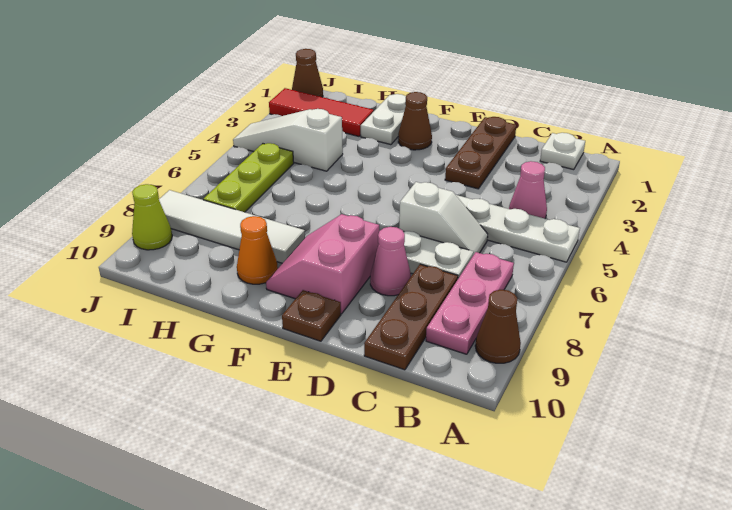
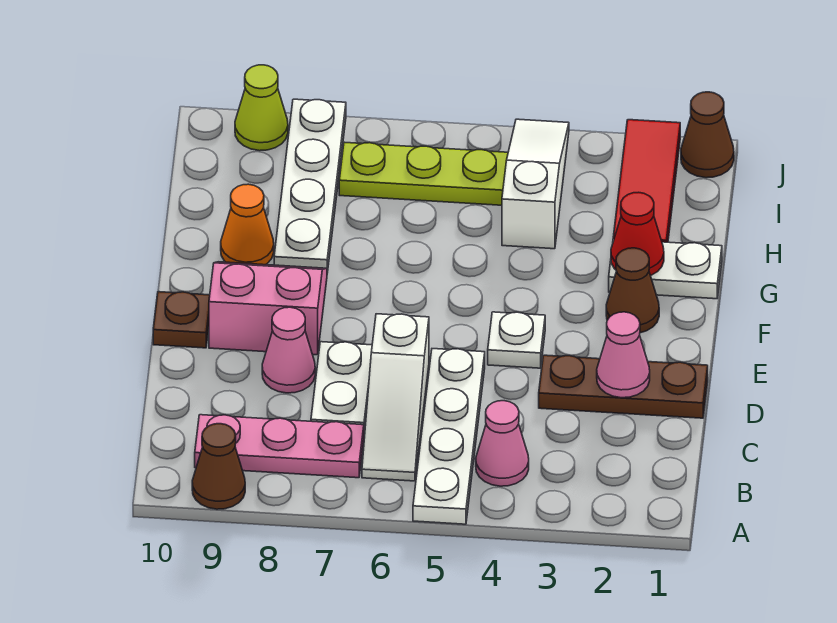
white 1x1 plate [540,133,585,170] -> white 1x1 plate moved to [488,312,545,368]
white 1x2 slope [399,182,488,255] -> white 1x3 slope [362,314,429,481]
brown 1x3 plate [364,264,458,370] -> none
none -> pink 1x1 cone [597,312,650,398]
none -> red 1x1 cone [611,192,664,276]
white 1x4 tile [159,190,305,263] -> white 1x4 plate [274,99,346,273]

